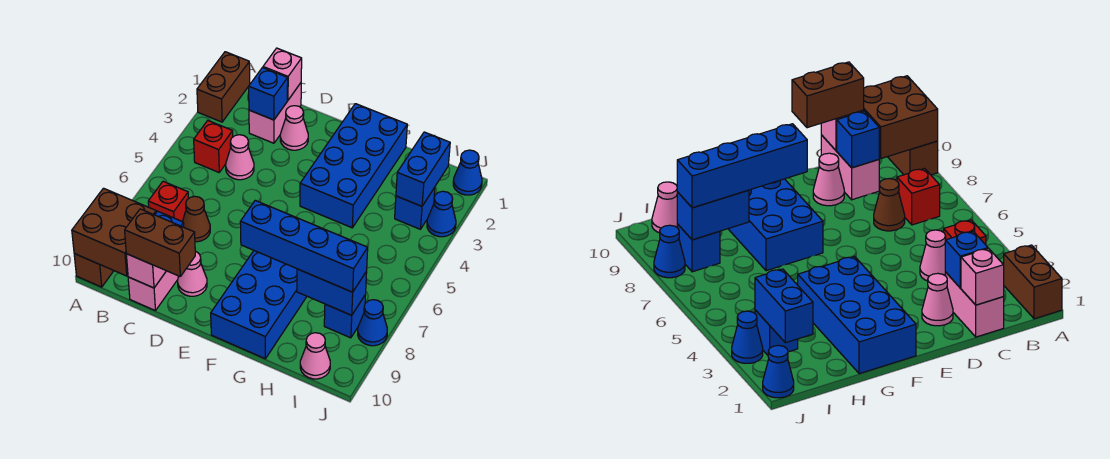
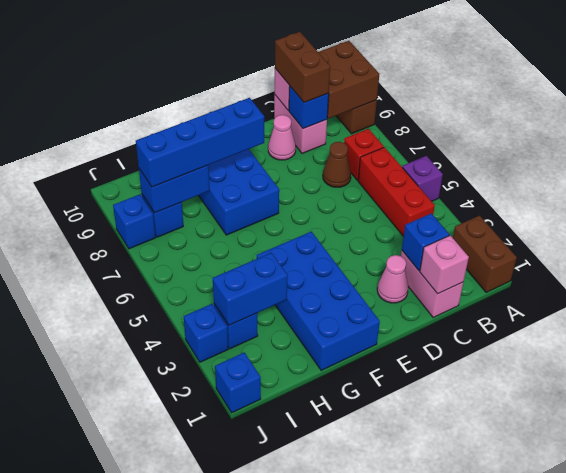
none -> purple 1x1 brick [402,156,443,201]
red 1x1 brick [194,121,233,172] -> red 1x3 brick [358,147,435,237]
pink 1x1 cone [226,135,254,180] -> none
brown 1x2 brick [125,209,195,276] -> brown 1x2 brick turned to [275,32,330,103]
blue 1x2 brick [396,132,450,206] -> blue 1x2 brick turned to [213,253,288,325]
pink 1x1 cone [300,333,330,379] -> none
blue 1x1 cone [453,150,482,195] -> blue 1x1 brick [215,352,261,413]
blue 1x1 cone [427,191,456,237] -> blue 1x1 brick [184,304,228,362]
blue 1x1 cone [358,300,387,346] -> blue 1x1 brick [113,194,156,249]

